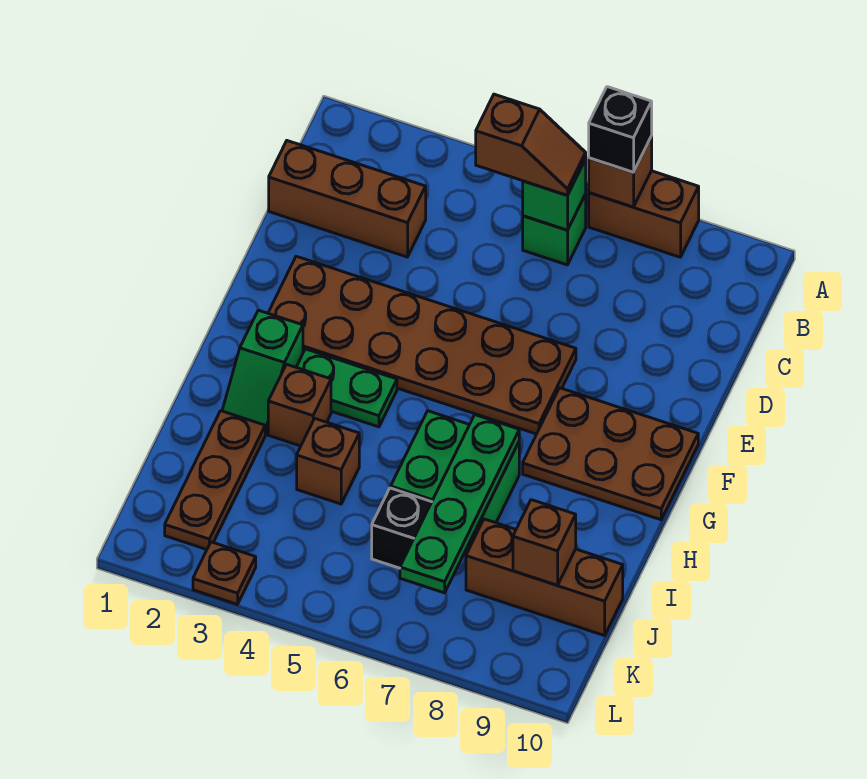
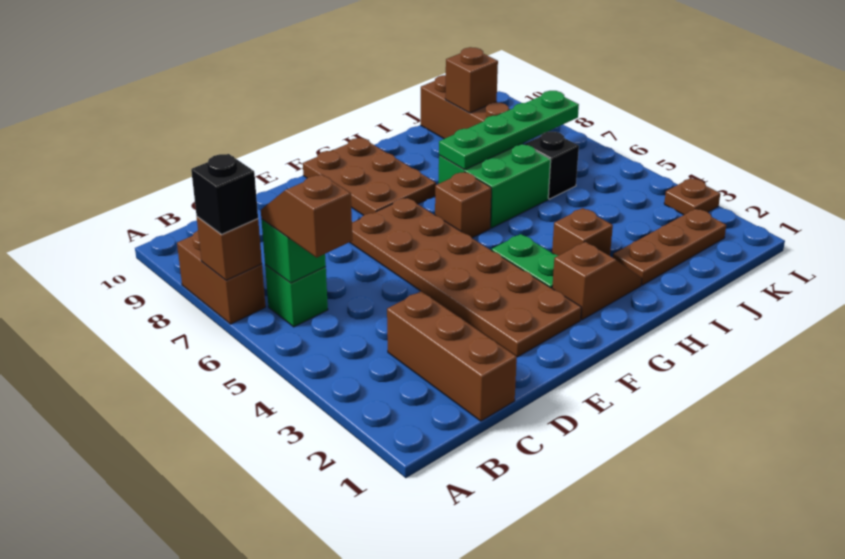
green 1x2 slope [222,310,303,435] -> brown 1x2 slope [552,242,642,320]
brown 1x1 brick [297,419,359,504] -> brown 1x1 brick moved to [435,172,492,238]

